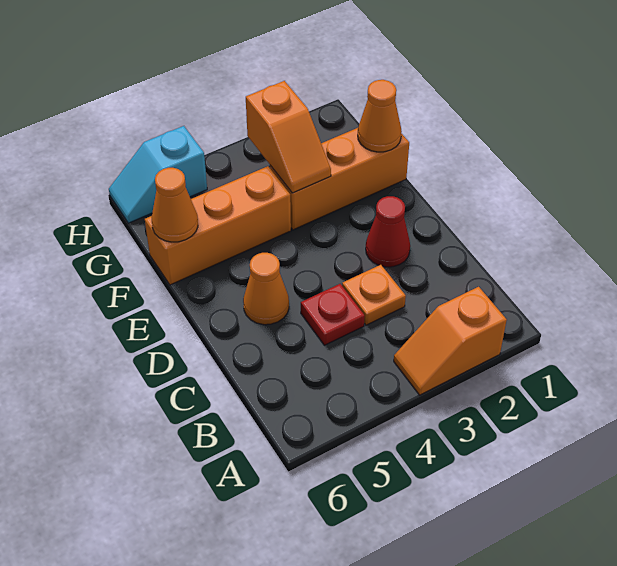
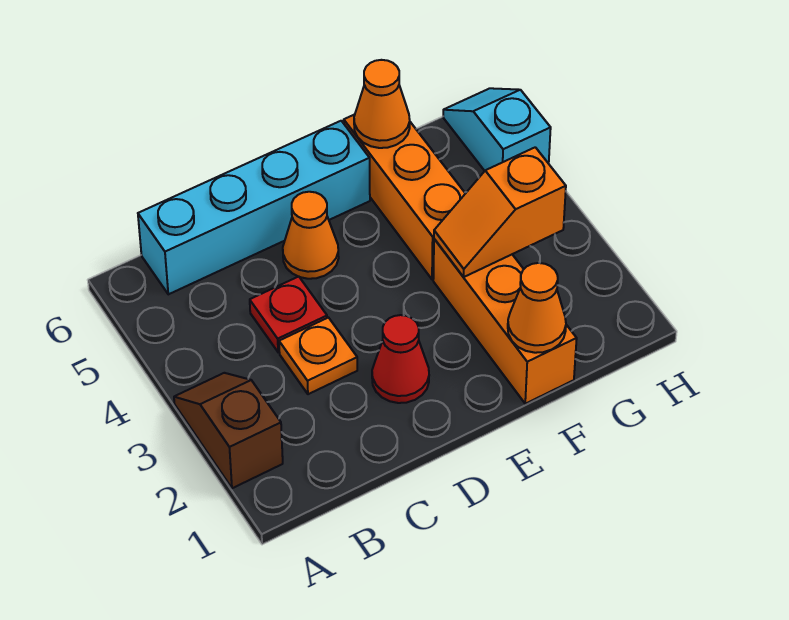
orange 1x2 slope [394,287,507,395] -> brown 1x2 slope [174,373,283,488]
none -> cyan 1x4 brick [138,121,370,294]

